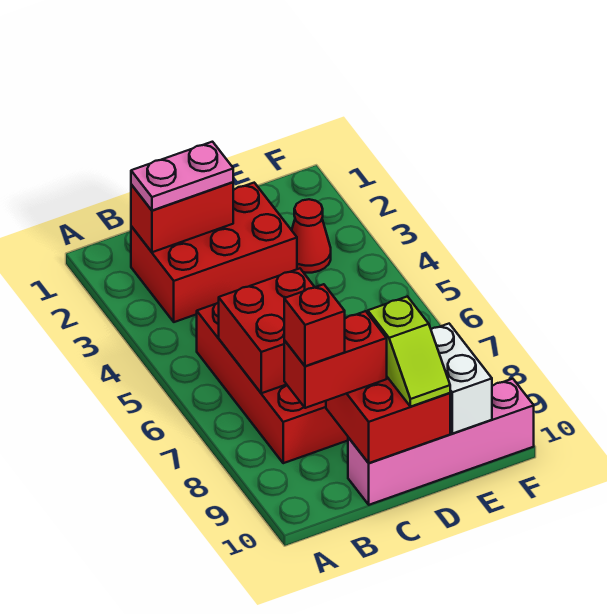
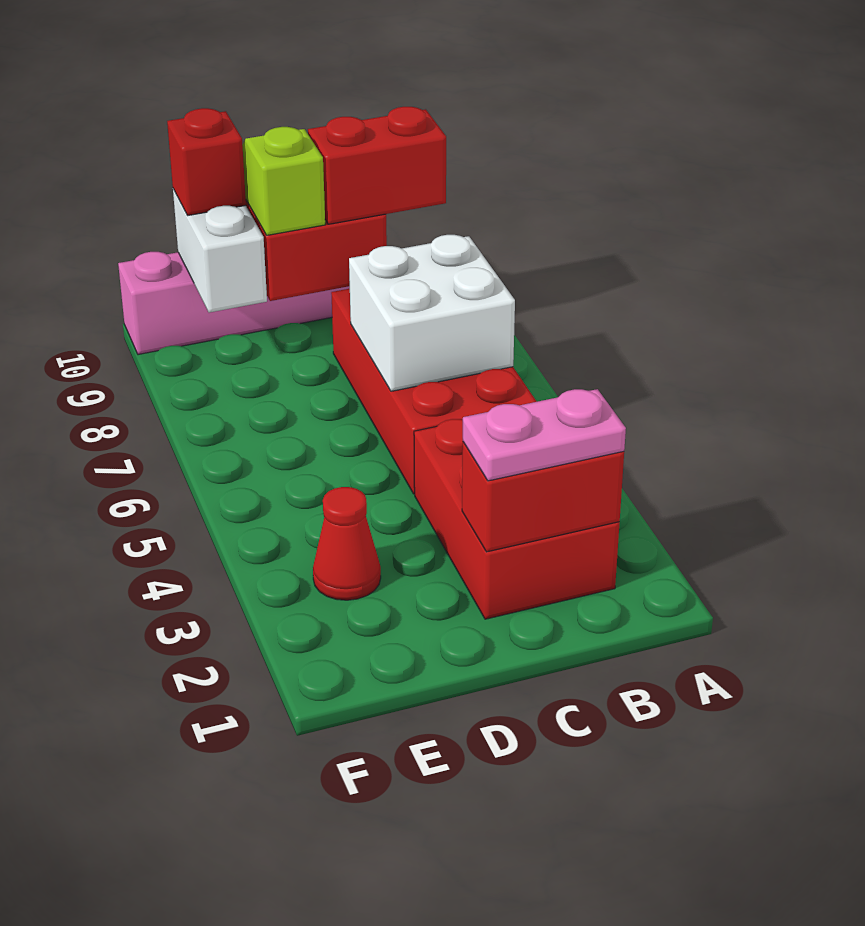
red 2x3 brick [131,183,297,322] -> red 2x3 brick turned to [414,419,620,619]
red 2x2 brick [219,268,315,393] -> white 2x2 brick [349,235,515,391]
red 1x1 brick [284,284,345,366] -> red 1x1 brick moved to [167,108,246,216]

